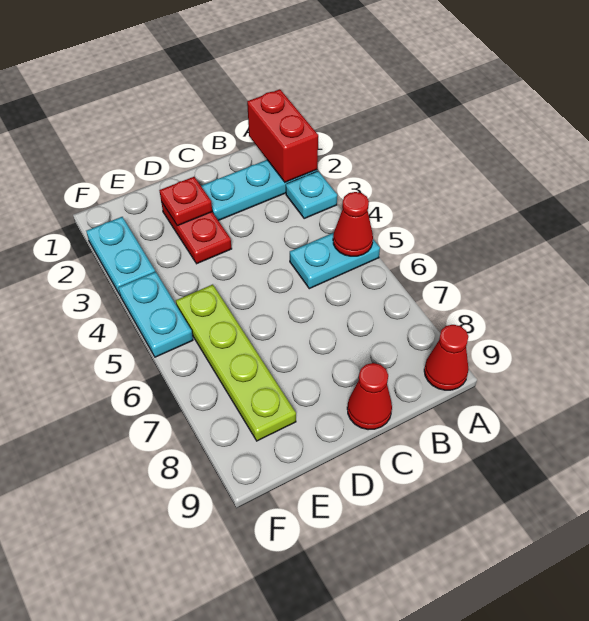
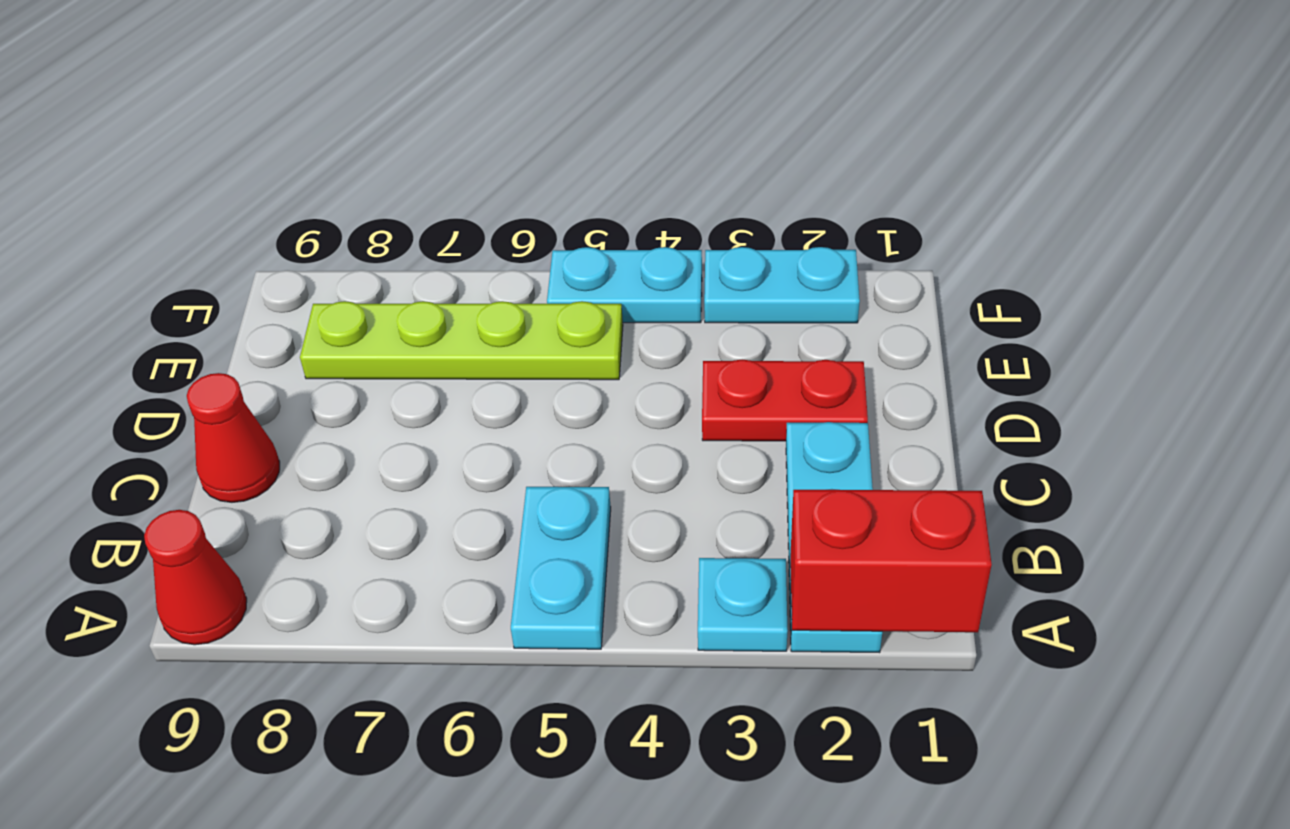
red 1x1 cone [333,192,373,256] -> none
red 1x1 plate [159,177,212,226] -> none

